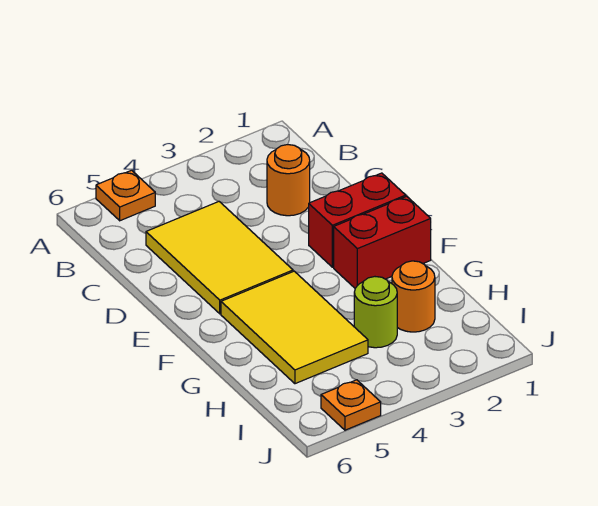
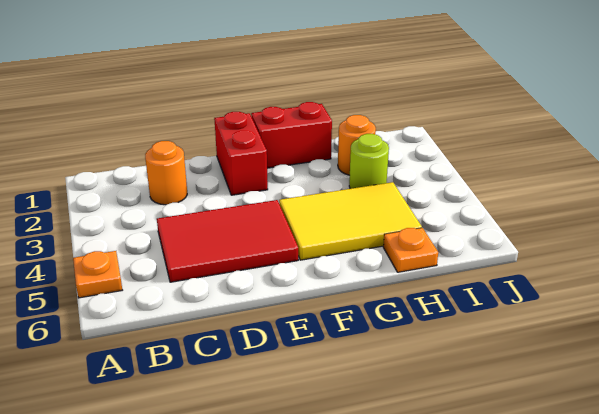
yellow 2x3 tile [146,201,293,314] -> red 2x3 tile [157,200,298,282]
red 1x2 brick [334,196,431,288] -> red 1x2 brick turned to [251,102,332,168]
orange 1x1 plate [321,380,381,430] -> orange 1x1 plate moved to [383,228,438,272]

